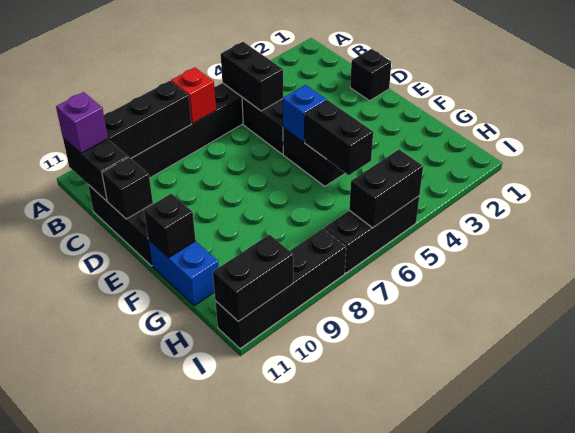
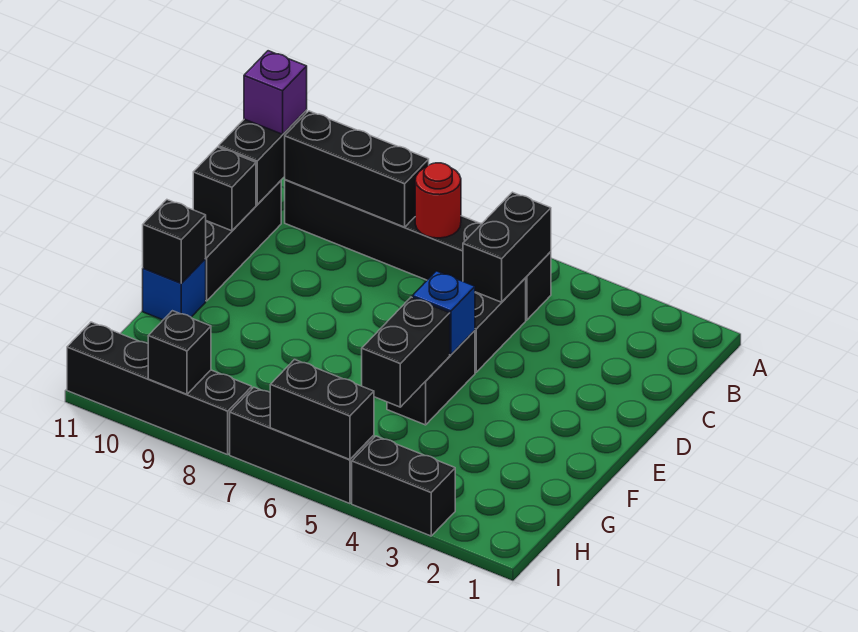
red 1x1 brick [171,67,216,123] -> red 1x1 round brick [415,163,461,238]
black 1x1 brick [350,49,391,101] -> black 1x1 brick moved to [148,311,211,394]
blue 1x2 brick [148,240,219,306] -> blue 1x1 brick [143,259,206,320]
black 1x2 brick [213,235,293,321] -> black 1x2 brick moved to [352,436,455,536]

